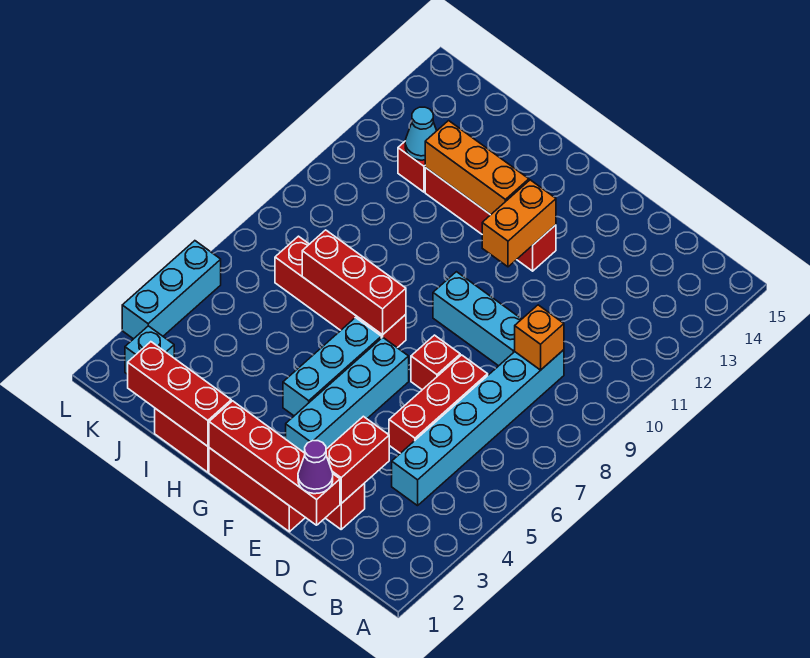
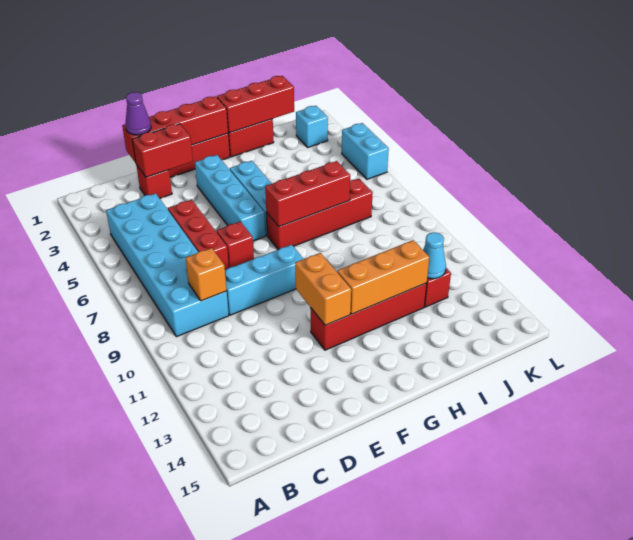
cyan 1x6 brick [392,350,564,506] -> cyan 2x6 brick [106,193,229,337]
red 1x2 brick [326,416,389,503] -> red 1x2 brick turned to [132,124,193,177]
cyan 1x3 brick [122,241,221,339] -> cyan 1x2 brick [342,123,389,179]

